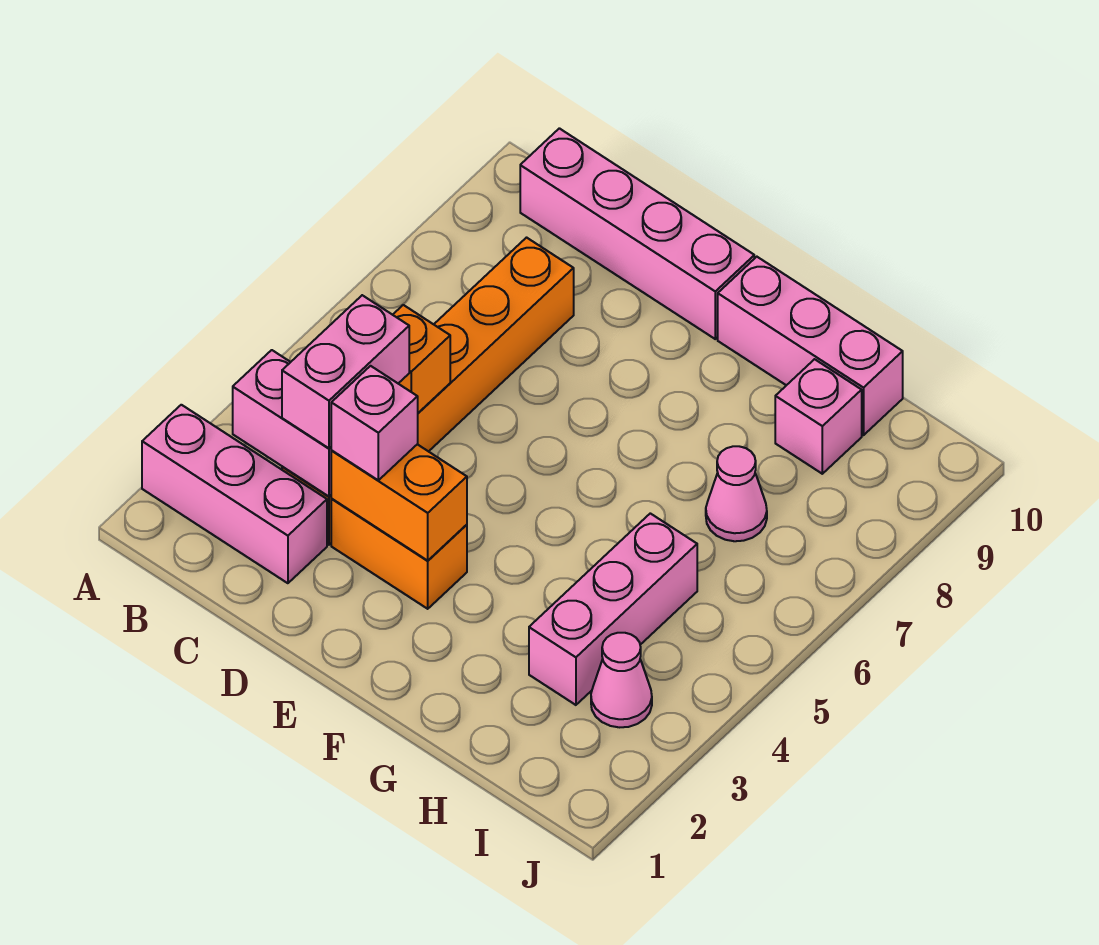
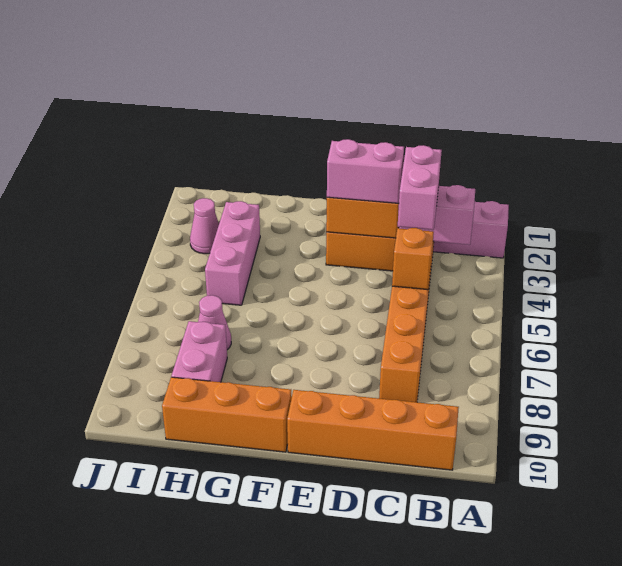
pink 1x4 brick [520,128,754,339] -> orange 1x4 brick [287,390,459,470]
pink 1x1 brick [331,366,418,480] -> pink 1x2 brick [327,139,404,203]
pink 1x3 brick [718,257,903,435] -> orange 1x3 brick [162,377,292,452]
pink 1x1 brick [775,359,862,474] -> pink 1x2 brick [172,321,227,382]

